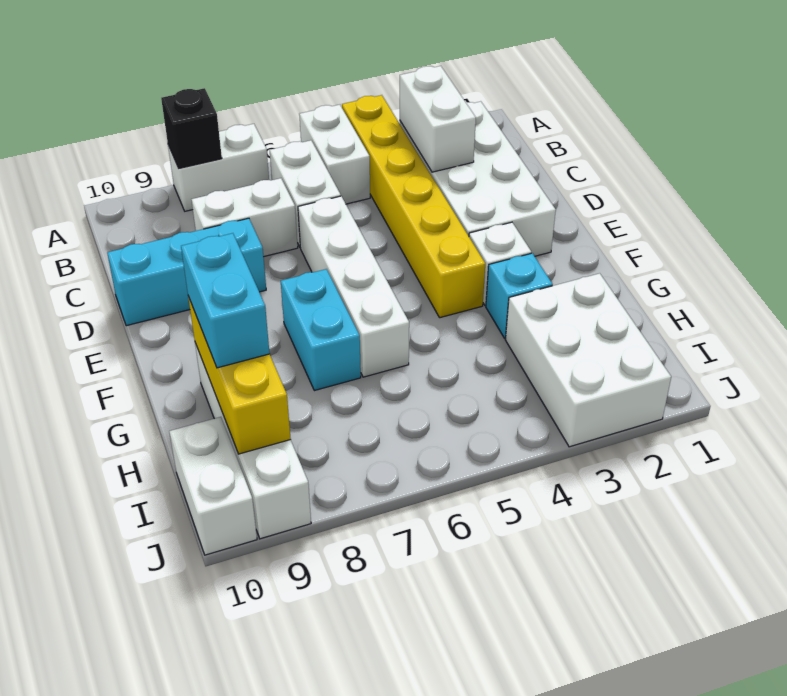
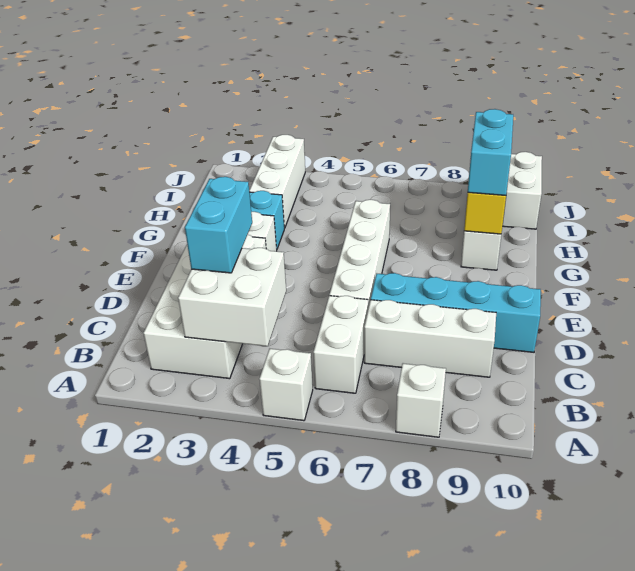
yellow 1x6 brick [342,95,485,318] -> none
white 1x2 brick [299,105,370,204] -> white 1x1 brick [259,349,313,421]
white 1x2 brick [168,124,269,211] -> white 1x1 brick [396,363,446,437]
black 1x1 brick [161,88,222,168] -> none
white 1x2 brick [400,66,476,172] -> white 2x2 brick [178,248,286,346]
white 1x2 brick [191,178,298,257] -> white 1x3 brick [364,300,496,377]
cyan 1x3 brick [107,218,266,326] -> cyan 1x4 brick [371,273,541,352]
cyan 1x2 brick [281,269,361,391] -> cyan 1x2 brick moved to [185,177,252,273]
white 2x3 brick [506,273,671,447] -> white 1x3 brick [249,135,305,228]

